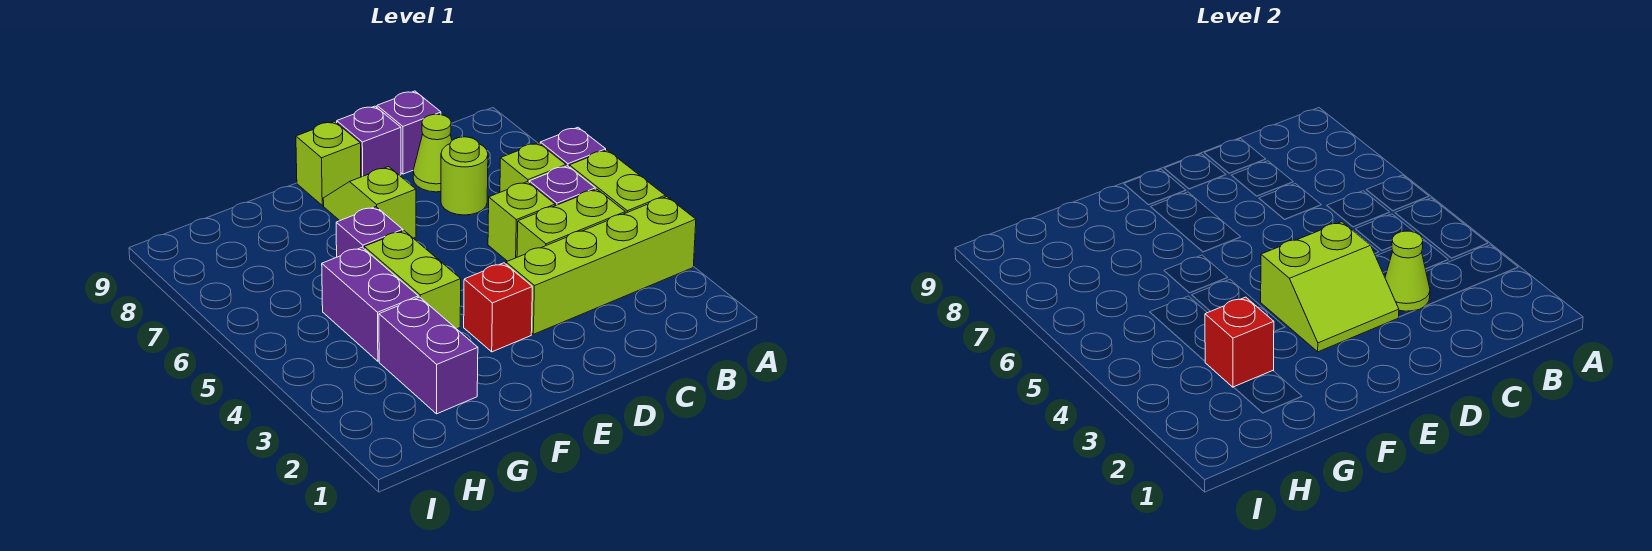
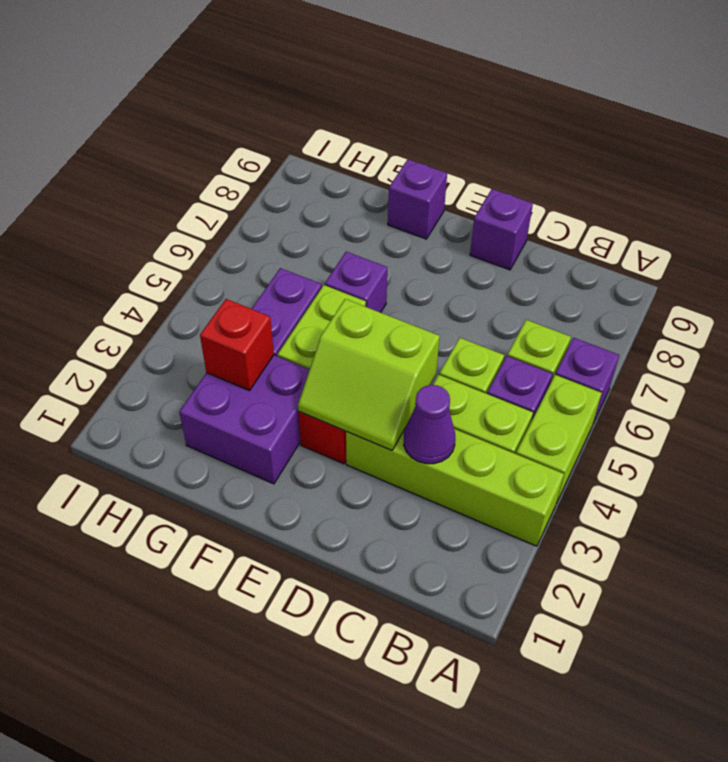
lime 1x1 cone [1385,231,1430,311] -> purple 1x1 cone [404,385,455,464]
lime 1x1 round brick [441,137,488,215] -> none
lime 1x1 cone [413,114,452,192] -> none
purple 1x1 brick [377,91,441,174] -> purple 1x1 brick moved to [388,159,447,239]
lime 1x2 slope [323,167,416,238] -> none
lime 1x1 brick [296,121,361,205] -> none
purple 1x2 brick [379,297,478,414] -> purple 2x2 brick [179,355,309,484]

